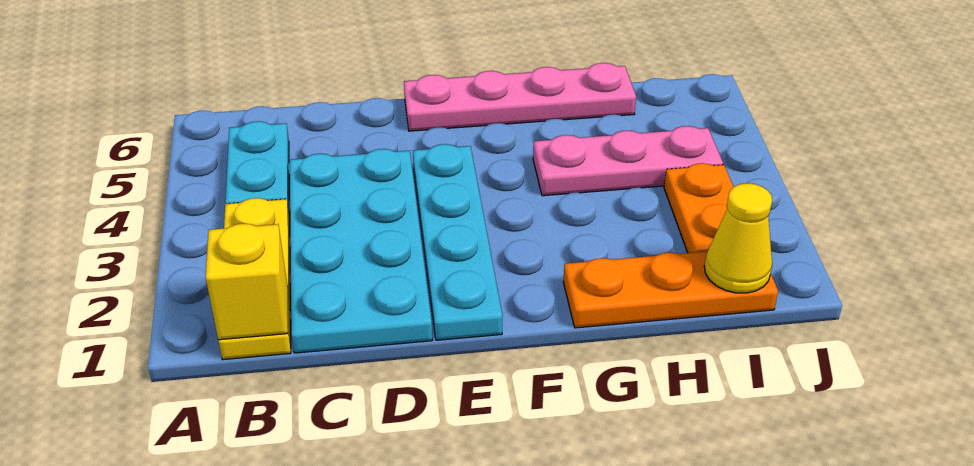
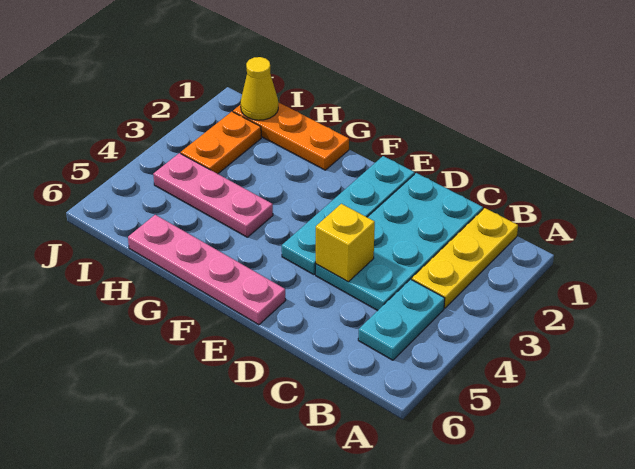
yellow 1x1 brick [205,224,288,340] -> yellow 1x1 brick moved to [316,204,375,282]

